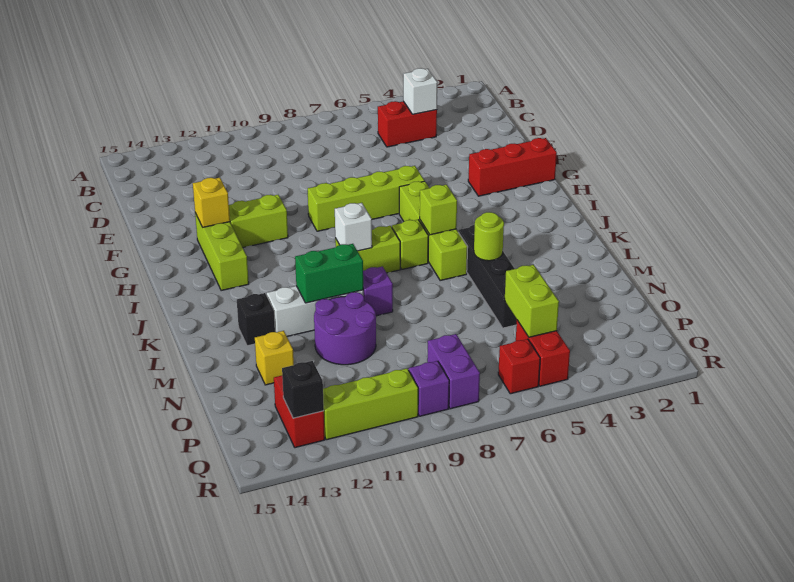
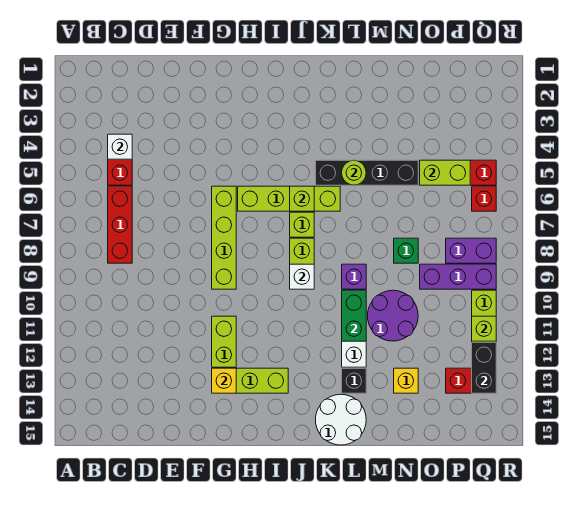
red 1x3 brick [468,138,557,196] -> red 1x3 brick moved to [108,186,132,263]
none -> white 2x2 round brick [316,394,366,445]
none -> green 1x1 brick [394,238,418,263]
purple 1x1 brick [409,361,449,416] -> purple 1x3 brick [420,264,496,289]
none -> lime 1x1 brick [472,316,496,341]
black 1x1 brick [282,361,324,418] -> black 1x2 brick [472,342,496,393]

